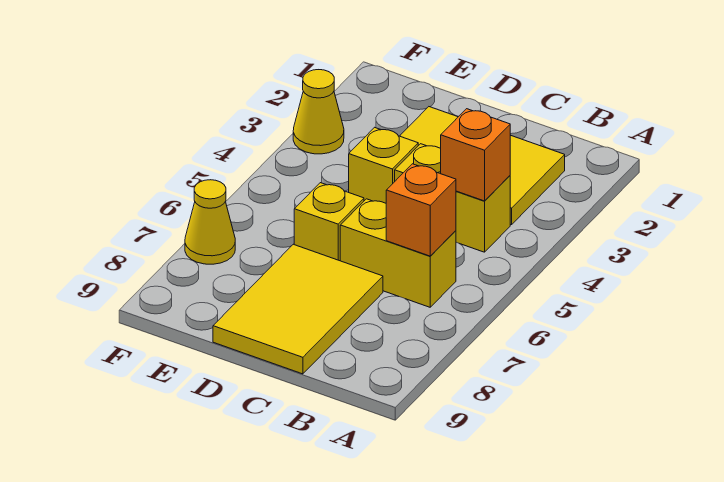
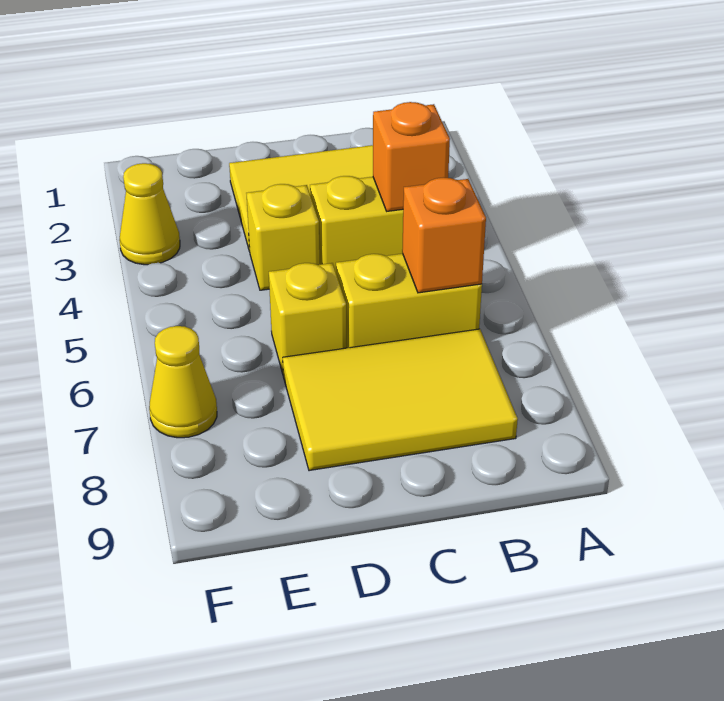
yellow 2x3 tile [213,244,383,374] -> yellow 2x3 tile turned to [283,329,518,471]

